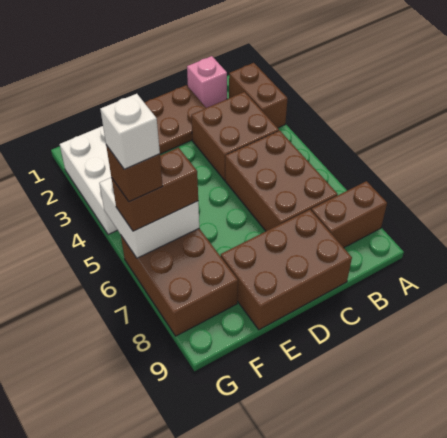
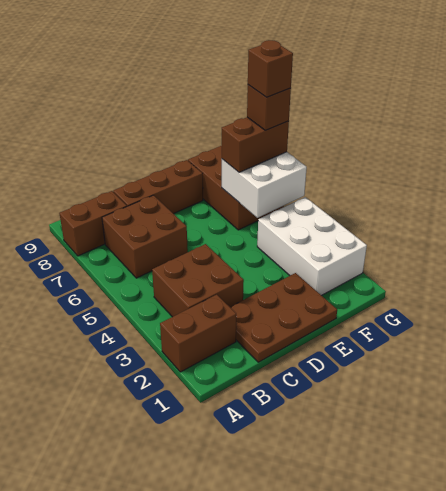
brown 1x2 brick [229,63,288,128] -> brown 1x2 brick turned to [160,295,236,372]
pink 1x1 brick [187,56,227,108] -> none
brown 2x3 brick [225,131,338,231] -> brown 2x2 brick [102,195,188,278]
brown 2x3 brick [221,210,352,330] -> brown 1x3 brick [113,160,203,214]
white 1x1 brick [100,94,160,169] -> brown 1x1 brick [248,40,293,97]

